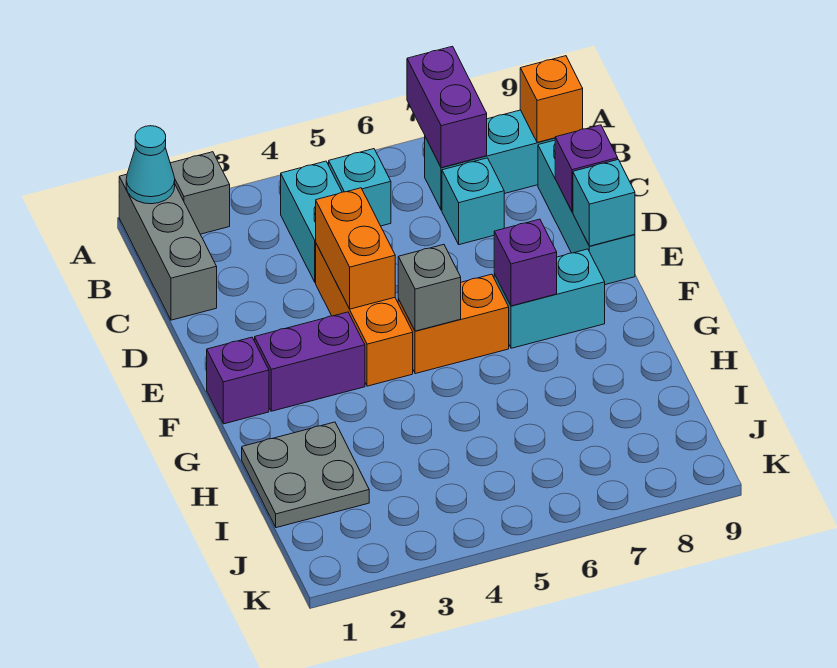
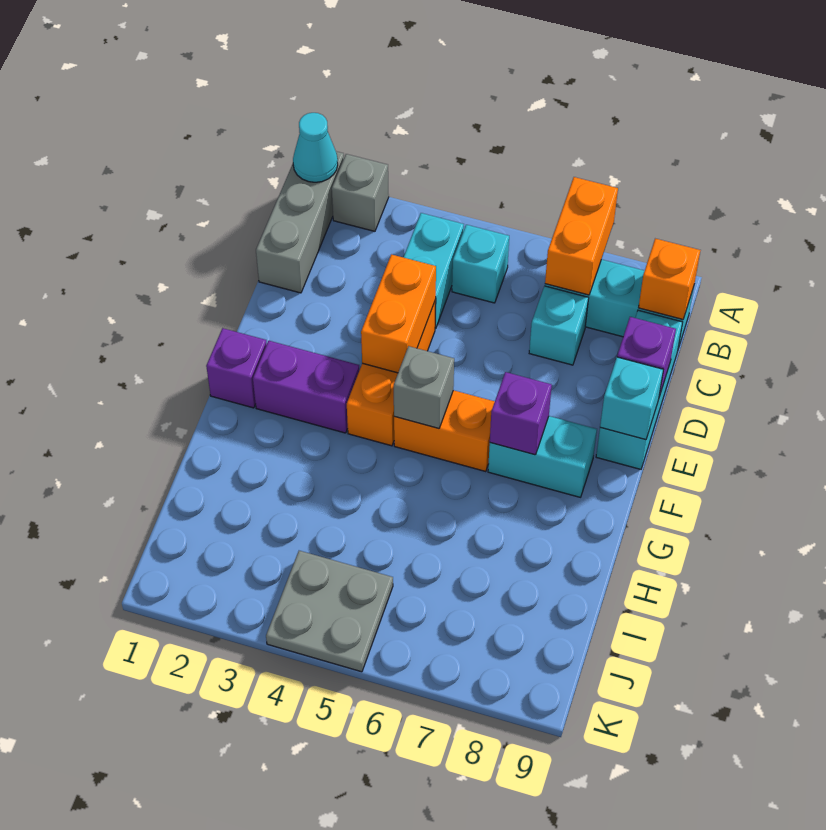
purple 1x2 brick [407,46,487,168] -> orange 1x2 brick [545,177,618,295]
grey 2x2 plate [242,422,369,528] -> grey 2x2 plate moved to [266,551,393,672]

